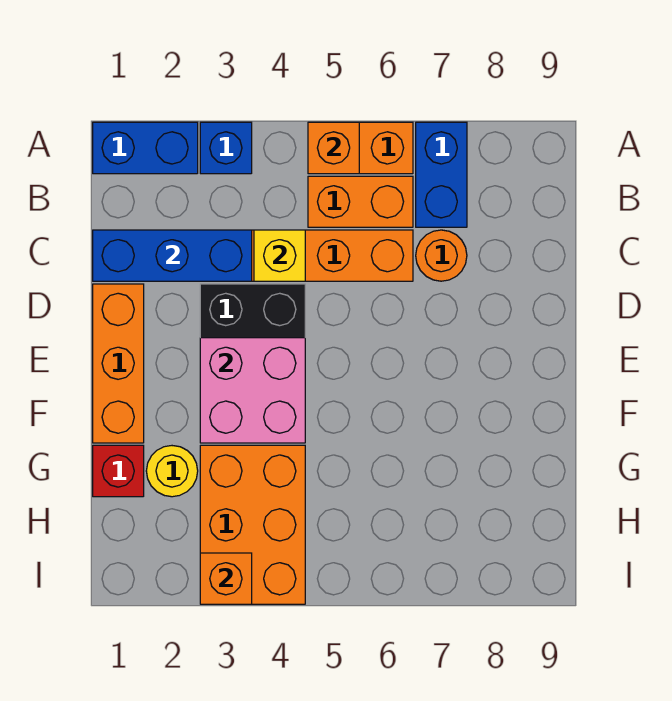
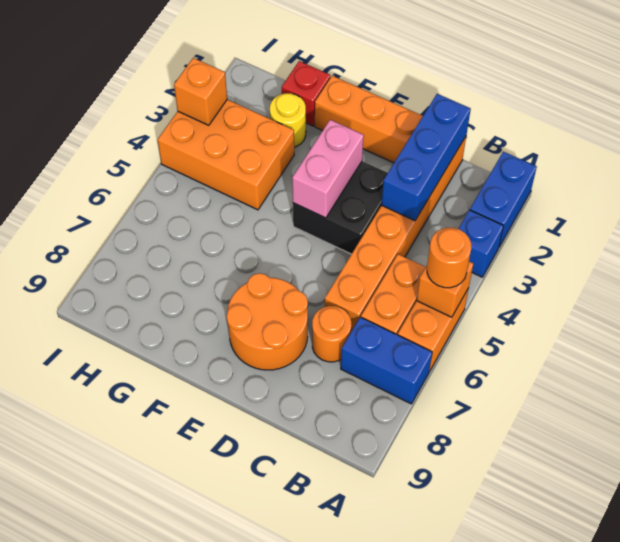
none -> orange 1x1 round brick [427,228,471,288]
yellow 1x1 brick [254,230,305,281] -> none
none -> orange 2x2 round brick [227,273,308,370]
pink 2x2 brick [200,338,305,443] -> pink 1x2 brick [292,120,364,218]

